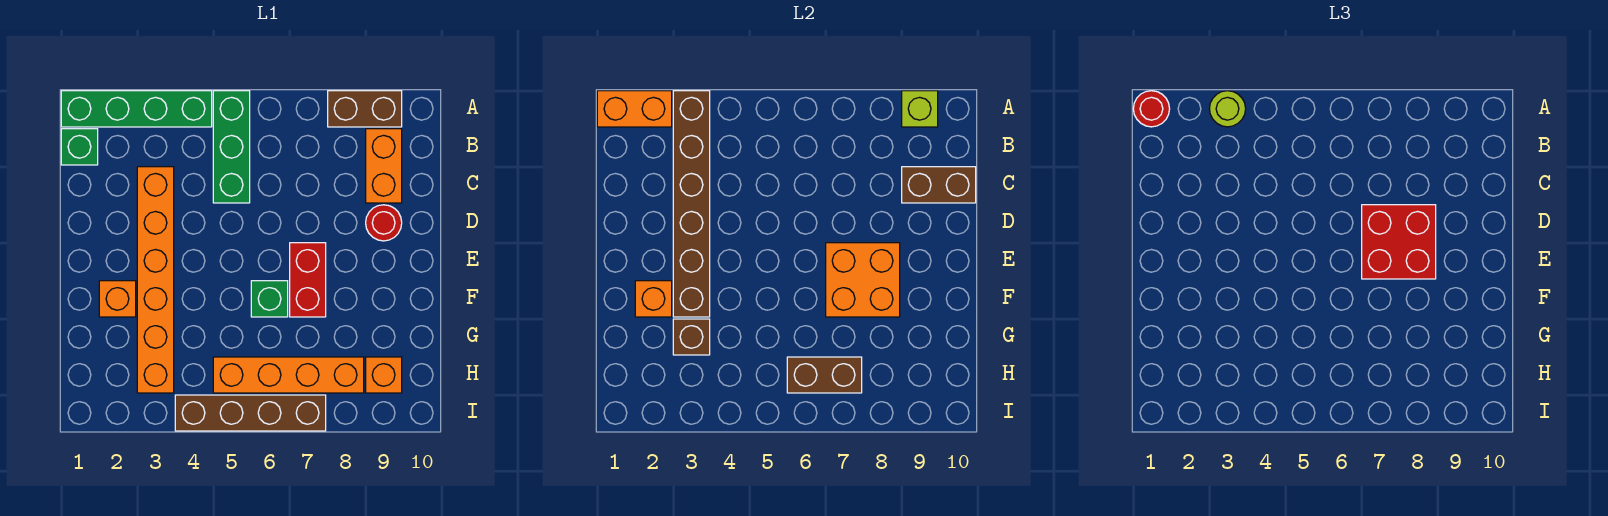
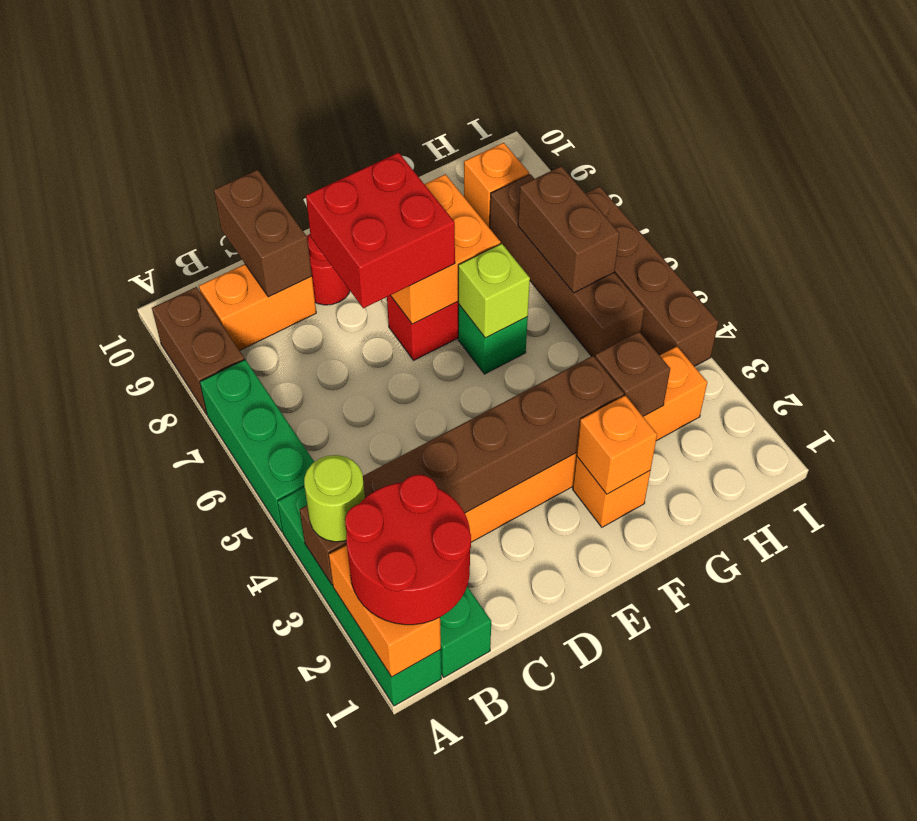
red 1x1 round brick [1133,91,1170,127] -> red 2x2 round brick [345,475,471,625]
green 1x3 brick [213,91,250,203] -> green 1x3 brick turned to [200,360,314,532]
lime 1x1 brick [902,91,938,127] -> lime 1x1 brick moved to [458,244,530,338]
orange 1x4 brick [213,357,364,393] -> brown 1x4 brick [490,174,645,357]

